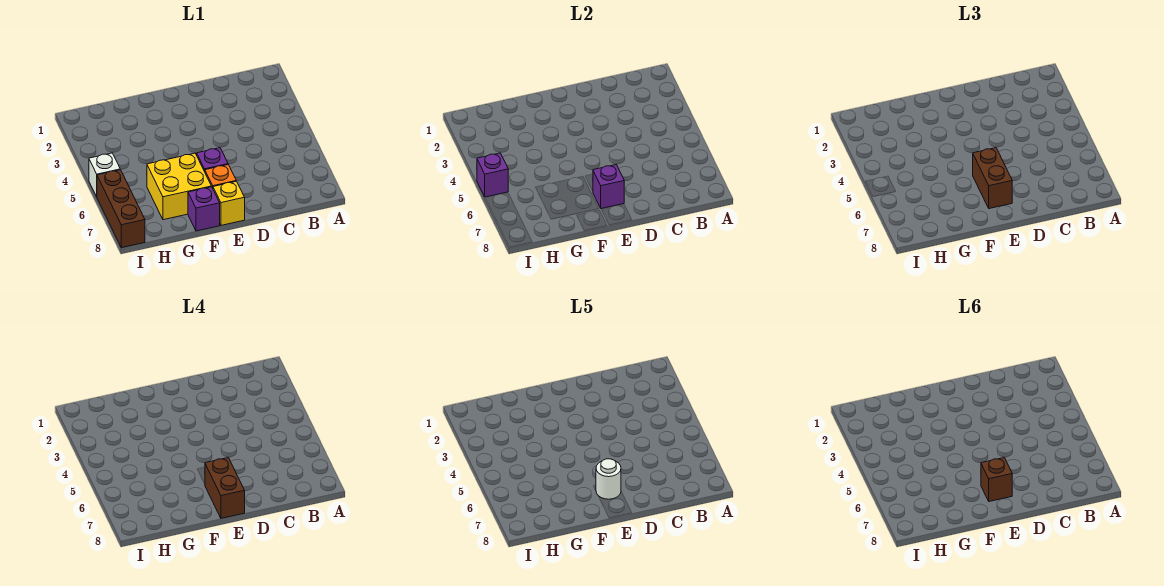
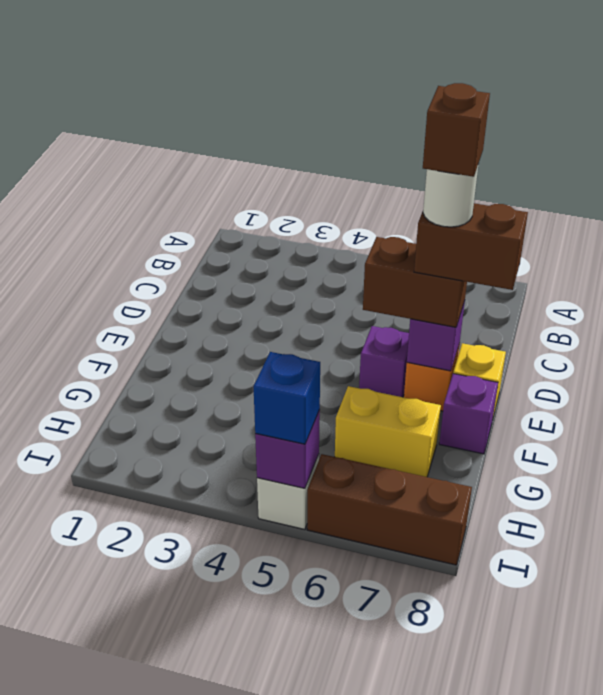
yellow 2x2 brick [147,153,211,220] -> yellow 1x2 brick [335,386,441,477]
none -> blue 1x1 brick [253,352,320,444]

